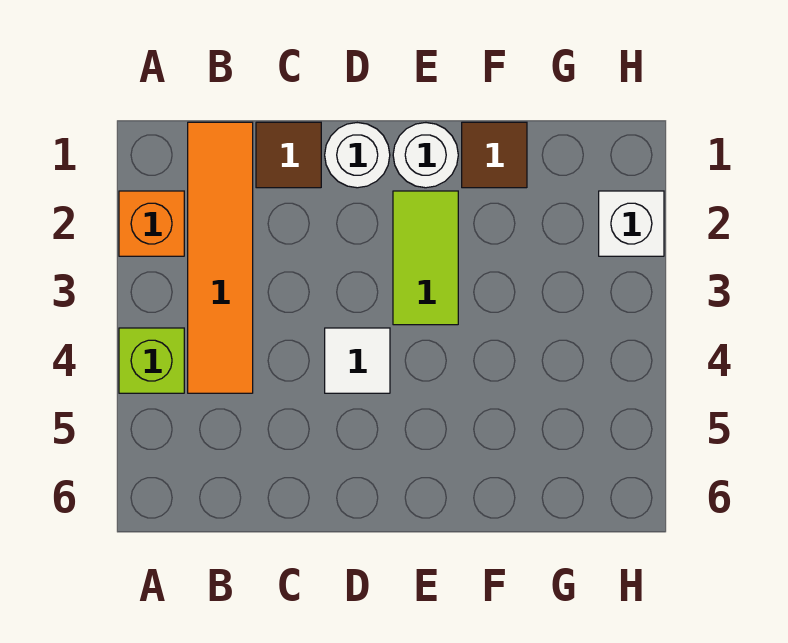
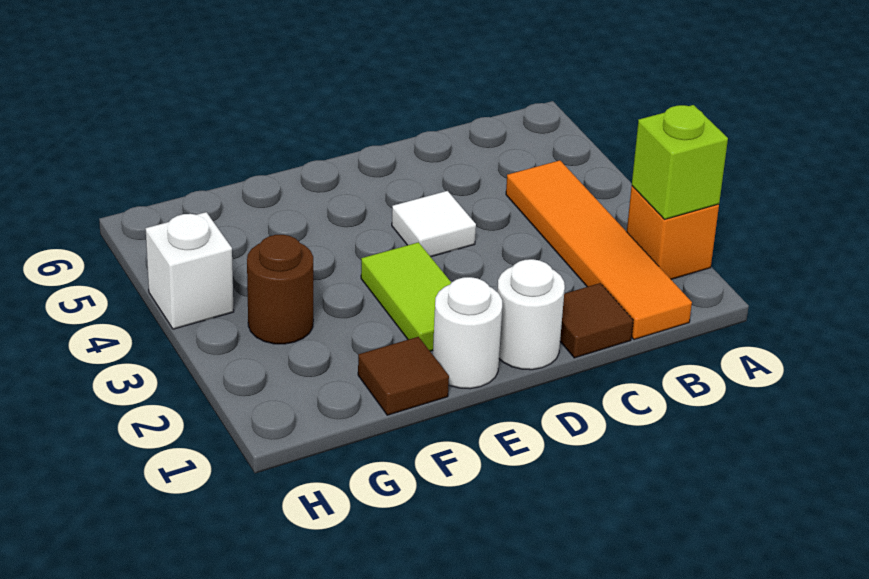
lime 1x1 brick [119,328,184,393] -> lime 1x1 brick moved to [632,105,728,219]
none -> brown 1x1 round brick [247,235,313,344]
white 1x1 brick [599,191,664,256] -> white 1x1 brick moved to [146,212,234,329]

